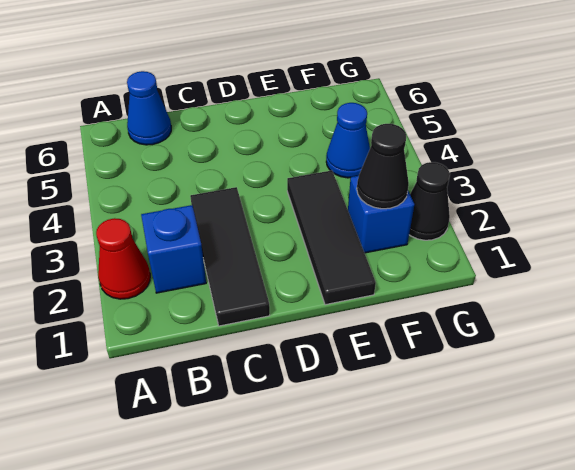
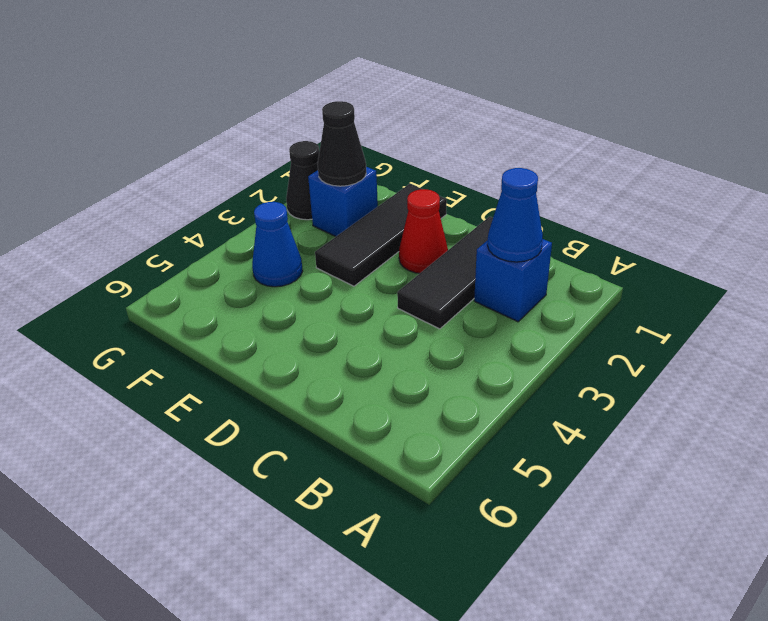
red 1x1 cone [96,218,150,299] -> red 1x1 cone moved to [399,189,448,273]
blue 1x1 cone [127,71,171,145] -> blue 1x1 cone moved to [487,168,543,262]

